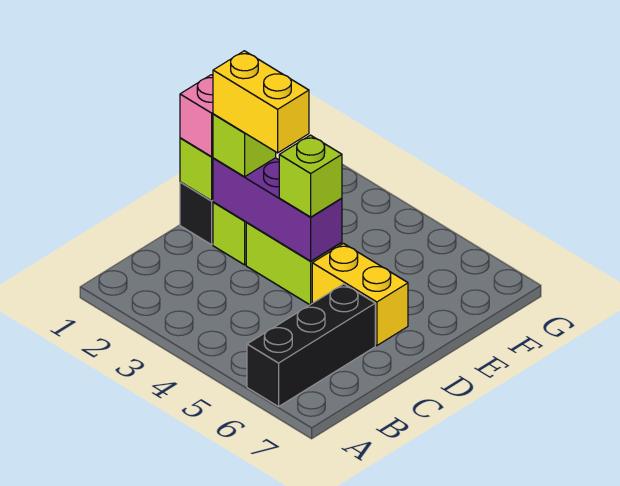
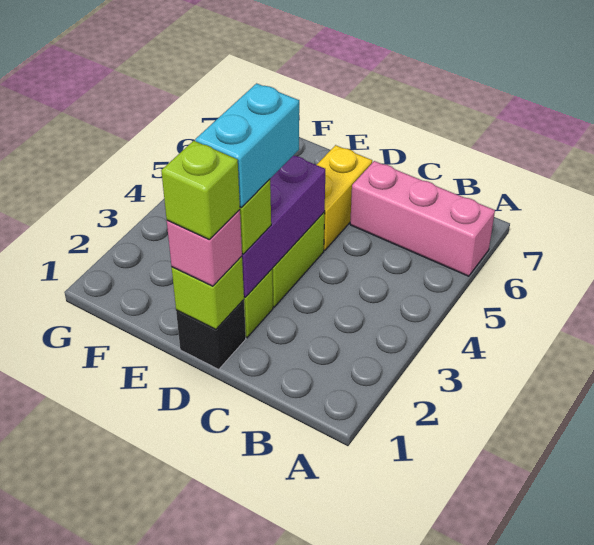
black 1x3 brick [247,284,375,407] -> pink 1x3 brick [350,161,495,276]
yellow 1x2 brick [213,51,309,153] -> cyan 1x2 brick [195,83,299,208]
lime 1x1 brick [279,135,342,217] -> lime 1x1 brick moved to [161,141,240,240]

